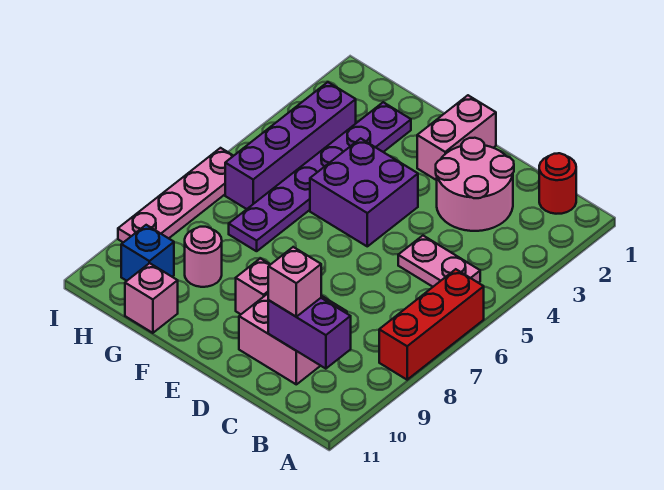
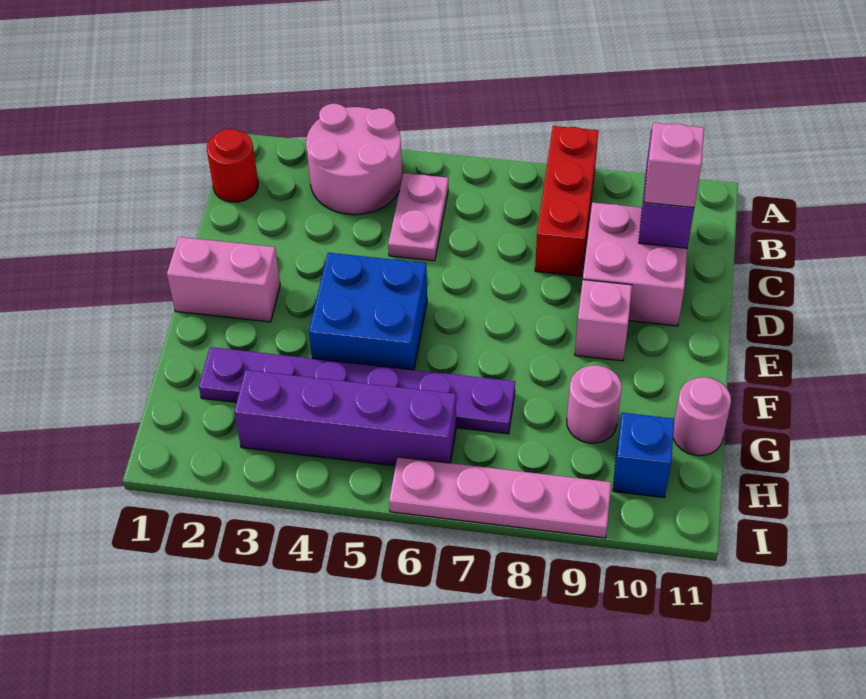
red 1x3 brick [379,269,484,380] -> red 1x3 brick turned to [535,126,598,276]
pink 2x2 round brick [436,138,514,231] -> pink 2x2 round brick moved to [306,104,402,215]
purple 2x2 brick [310,138,418,246] -> blue 2x2 brick [309,253,427,370]
pink 1x1 brick [125,263,178,333] -> pink 1x1 round brick [673,377,731,456]

